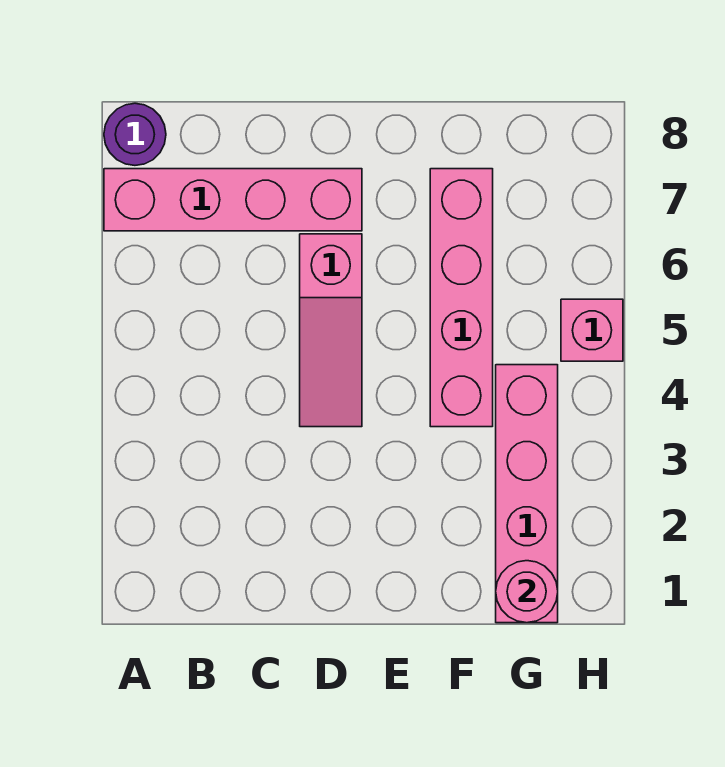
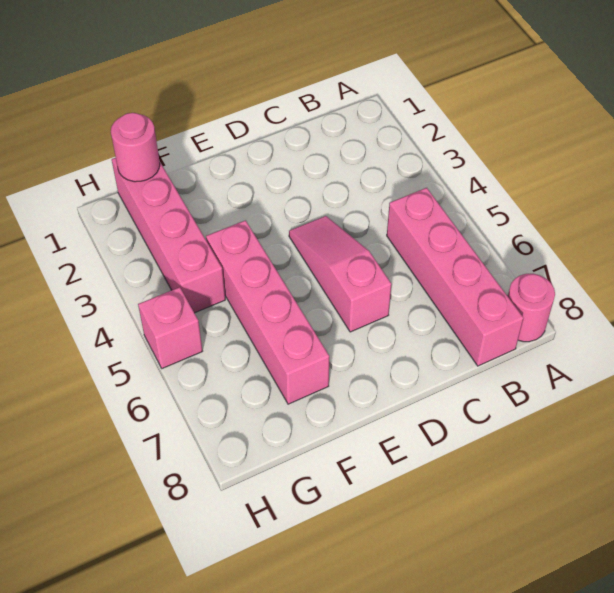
pink 1x4 brick [104,169,362,231] -> pink 1x4 brick turned to [387,188,524,366]
purple 1x1 round brick [104,103,166,165] -> pink 1x1 round brick [508,274,555,342]

